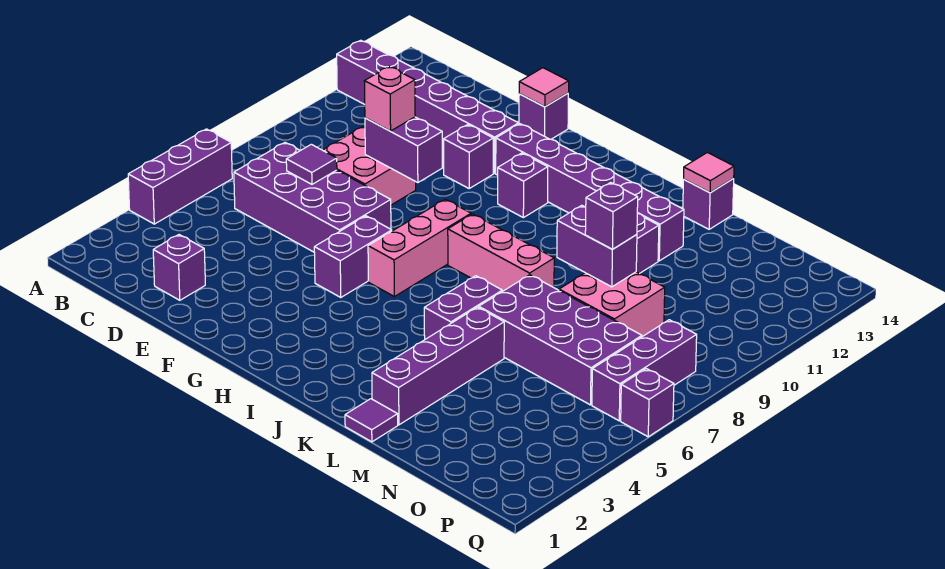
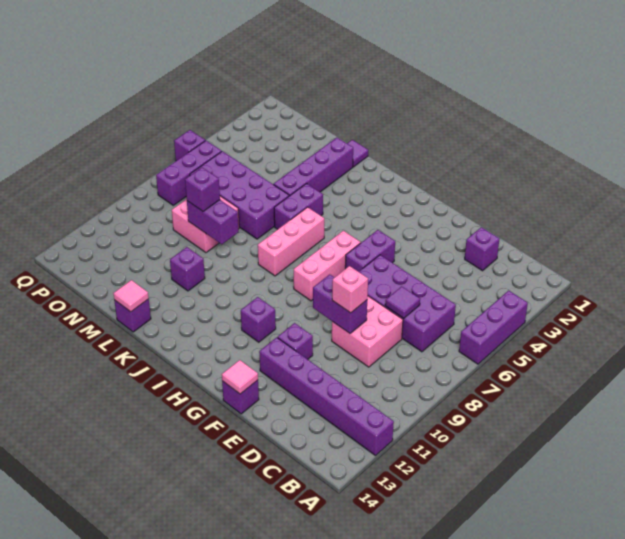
purple 1x6 brick [496,124,684,261] -> none
pink 1x3 brick [448,214,554,291] -> pink 1x3 brick turned to [258,207,324,276]

